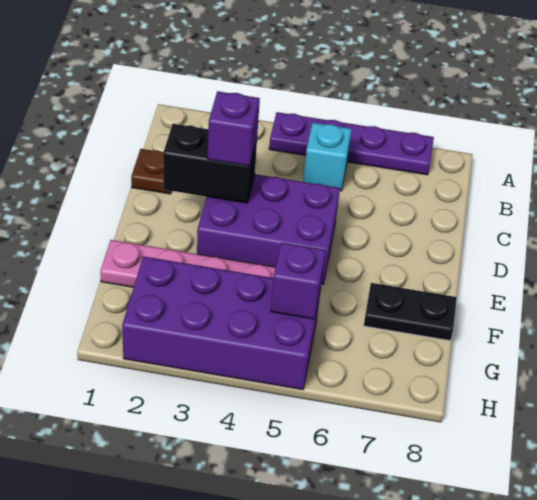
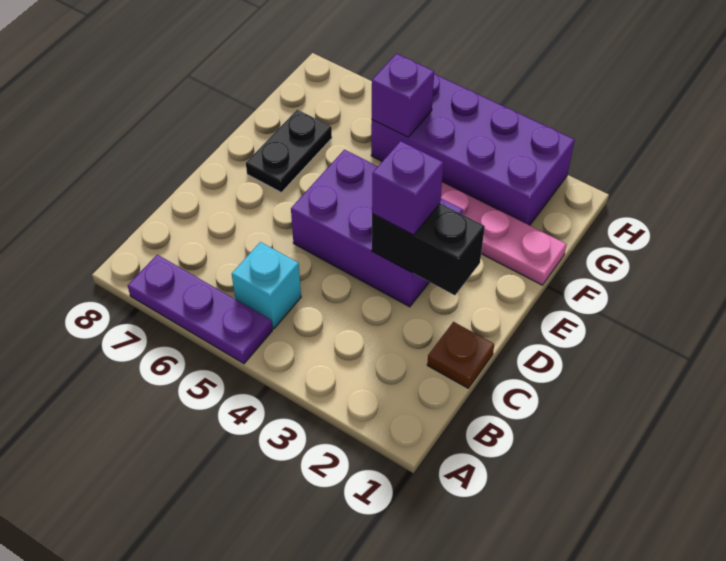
purple 1x4 plate [269,112,434,175] -> purple 1x3 plate [128,255,272,364]
black 1x2 plate [364,283,457,340] -> black 1x2 plate turned to [246,110,332,192]

